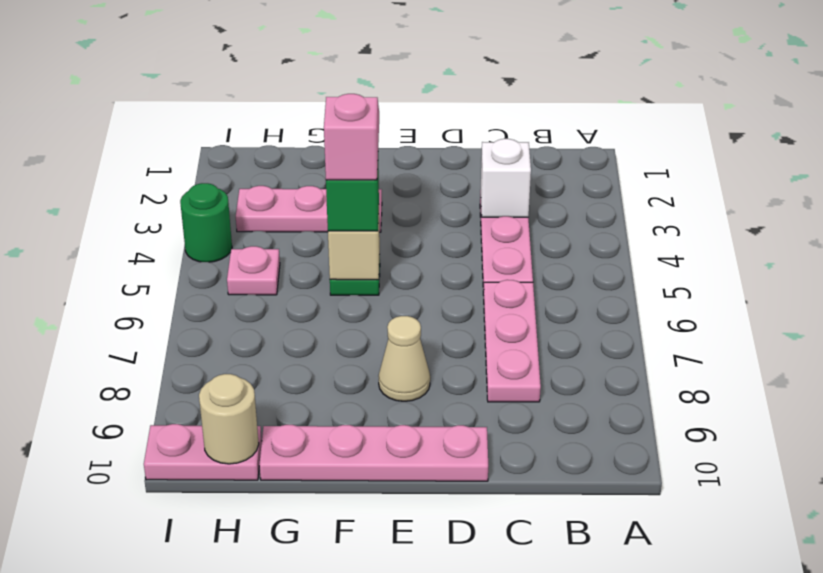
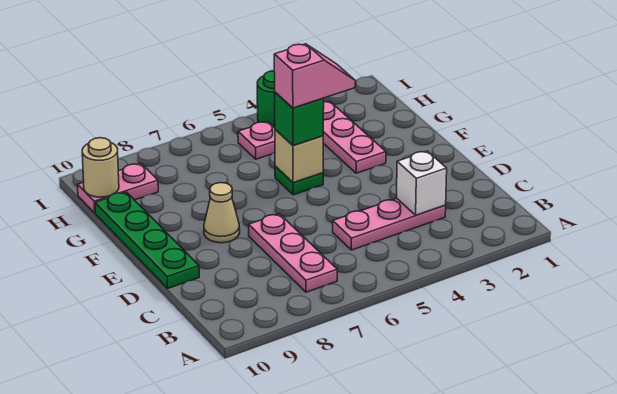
pink 1x3 plate [484,280,541,402] -> pink 1x3 plate turned to [249,214,337,292]
pink 1x4 plate [259,425,488,481] -> green 1x4 plate [95,192,199,288]
pink 1x2 plate [144,424,262,480] -> pink 1x2 plate turned to [77,163,158,213]

